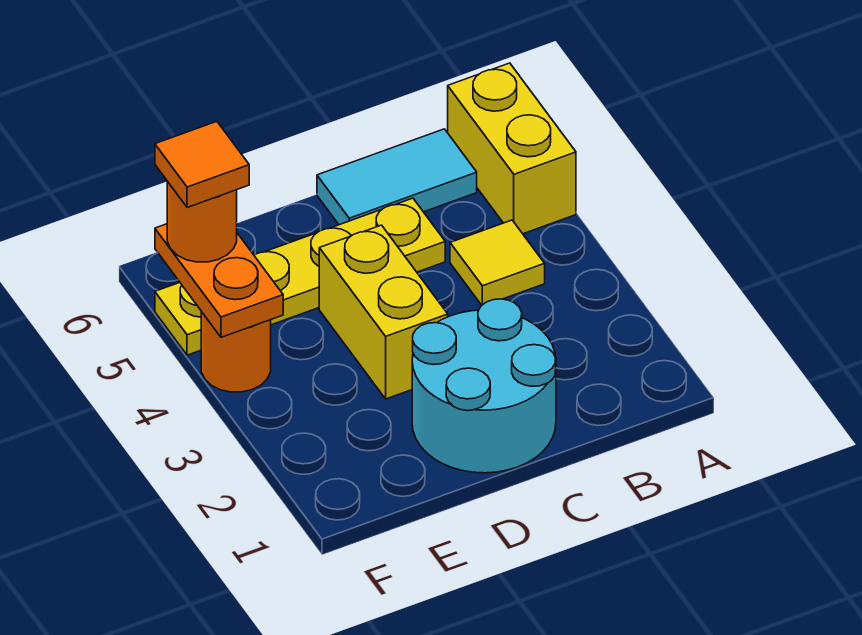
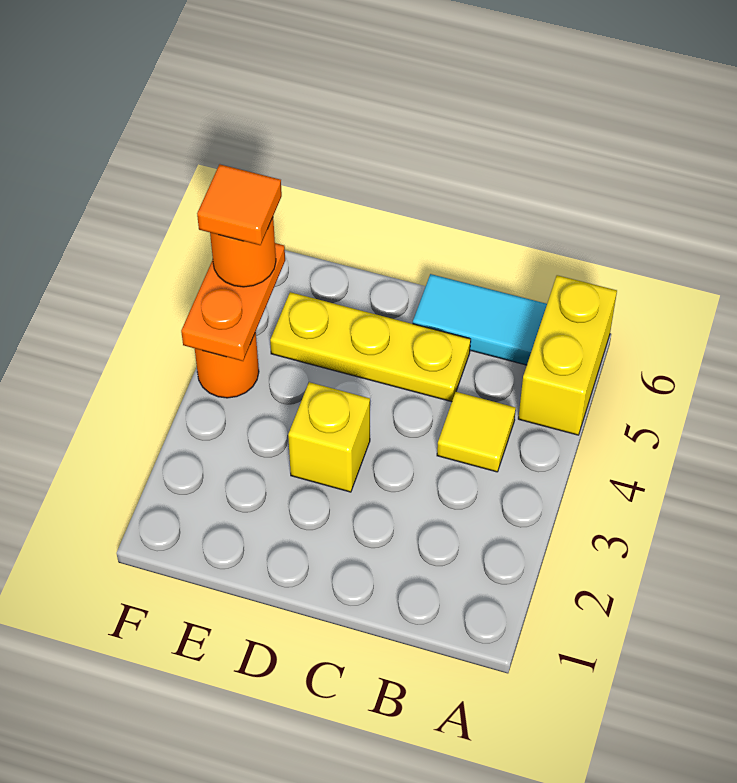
cyan 2x2 round brick [412,299,556,473] -> none
yellow 1x4 plate [155,198,445,355] -> yellow 1x3 plate [270,292,471,402]
yellow 1x2 brick [319,225,448,399] -> yellow 1x1 brick [288,382,370,492]

